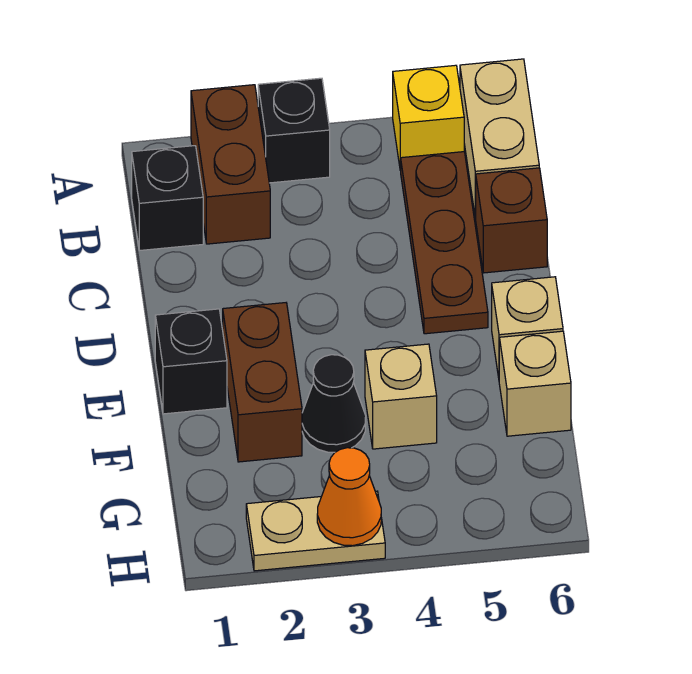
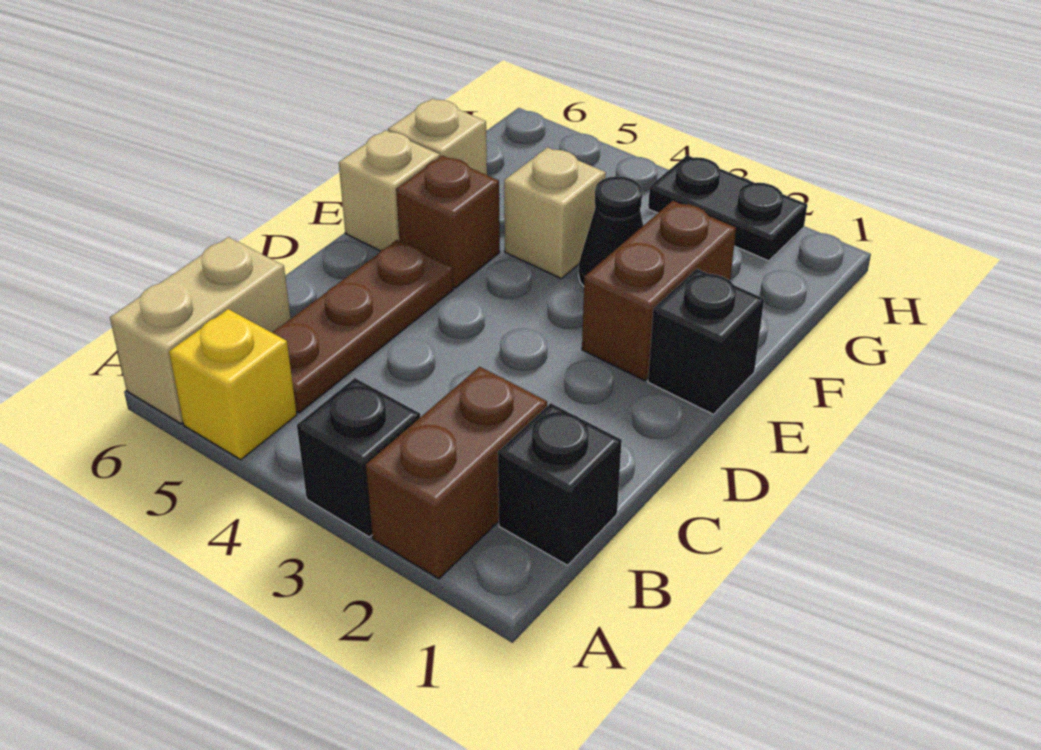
brown 1x1 brick [476,168,547,273] -> brown 1x1 brick moved to [396,156,500,288]
tan 1x2 plate [246,491,385,571] -> black 1x2 plate [648,155,807,261]
orange 1x1 cone [317,448,381,546] -> none

